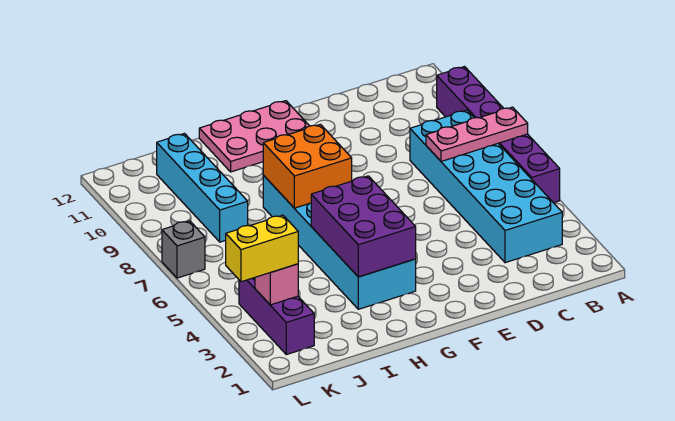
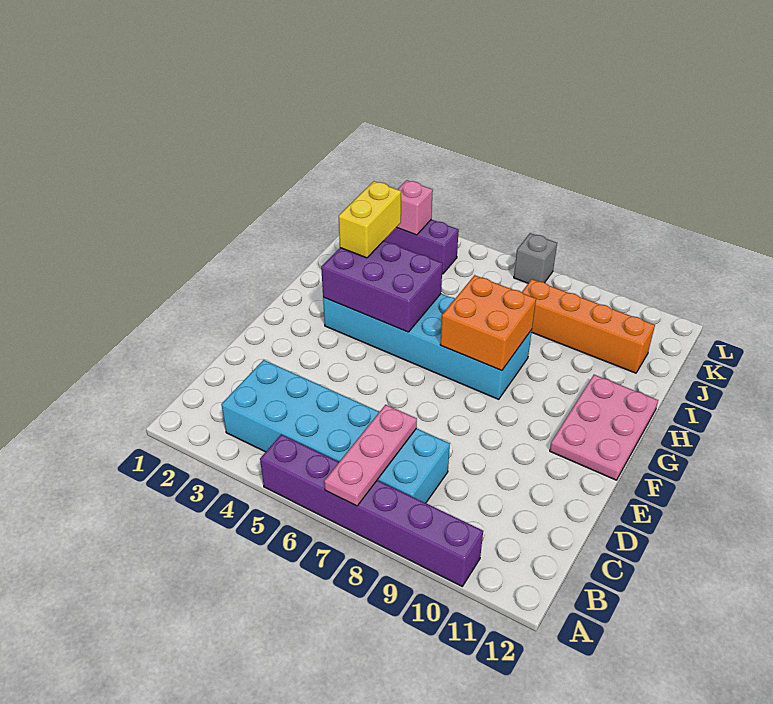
cyan 1x4 brick [157,134,248,242] -> orange 1x4 brick [522,279,655,373]
yellow 1x2 brick [226,215,298,282] -> yellow 1x2 brick moved to [339,181,401,258]

